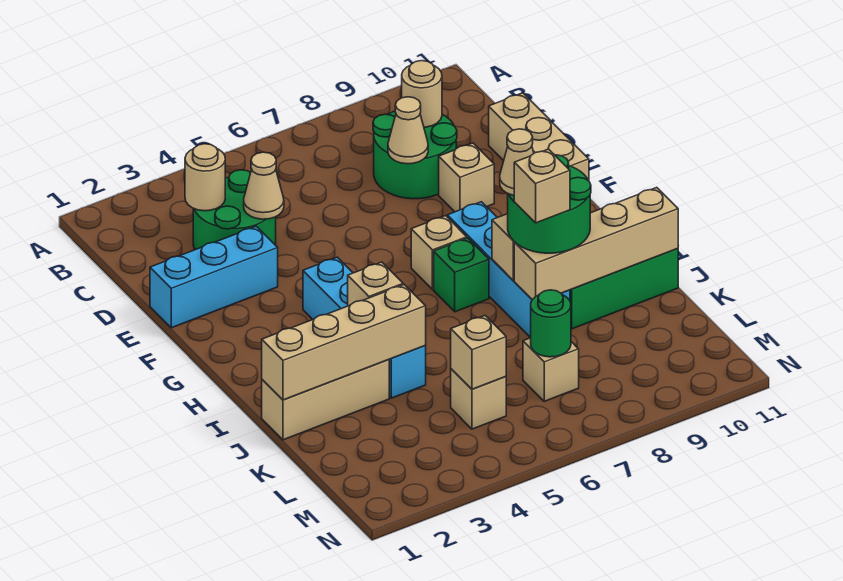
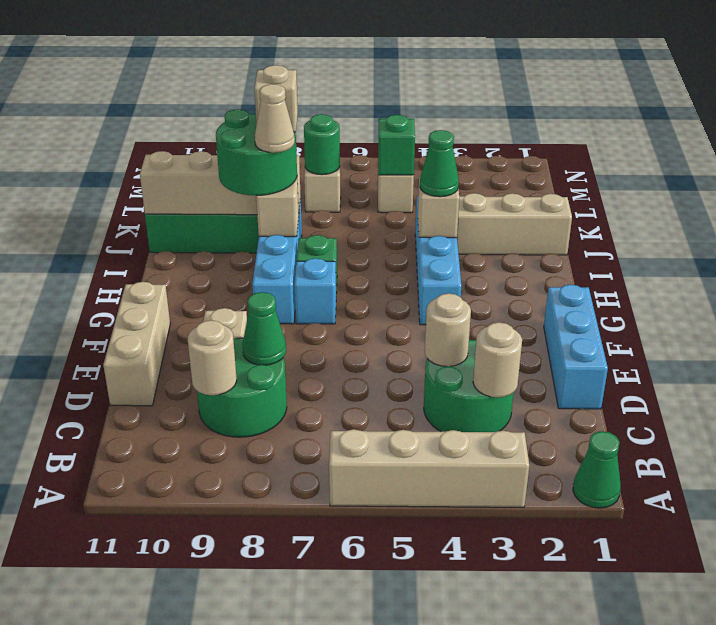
none -> green 1x1 cone [573,431,621,508]
tan 1x1 cone [244,152,284,219] -> tan 1x1 round brick [425,293,471,366]
tan 1x1 cone [388,97,428,164] -> green 1x1 cone [243,292,286,365]
cyan 1x3 brick [150,226,278,328] -> cyan 1x3 brick turned to [544,285,608,409]
tan 1x1 brick [411,216,467,289] -> cyan 1x1 brick [294,258,336,324]
none -> green 1x1 cone [420,130,459,197]
tan 1x4 brick [262,285,426,400] -> tan 1x4 brick moved to [329,429,529,507]
tan 1x1 brick [451,316,506,389] -> green 1x1 brick [378,115,415,175]

